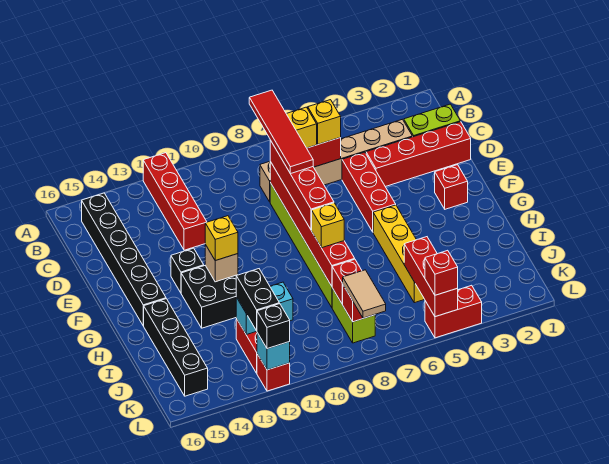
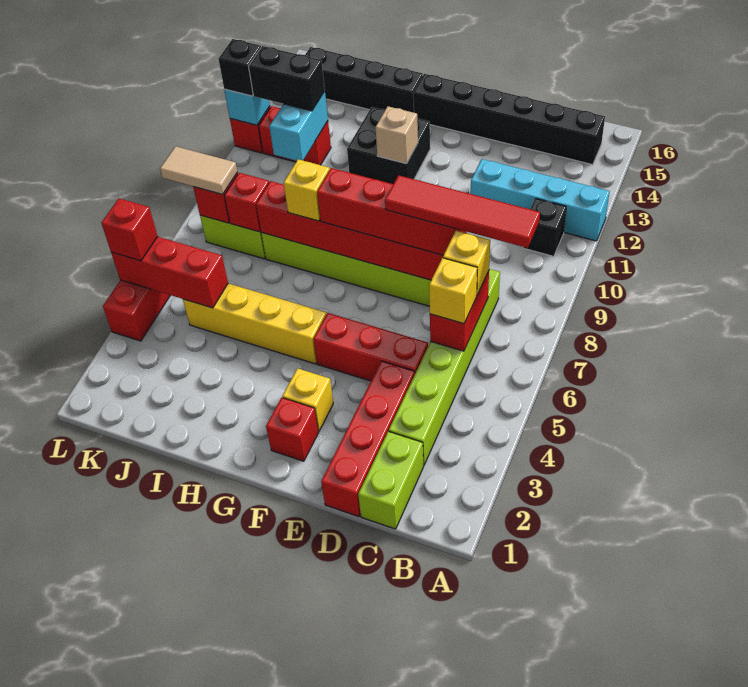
red 1x4 brick [143,153,207,250] -> cyan 1x4 brick [471,159,610,241]
tan 1x6 brick [260,119,412,202] -> lime 1x6 brick [389,269,500,465]
black 1x1 brick [171,248,204,293] -> black 1x1 brick moved to [523,198,566,256]
yellow 1x1 brick [205,216,238,261] -> yellow 1x1 brick moved to [282,368,333,431]

